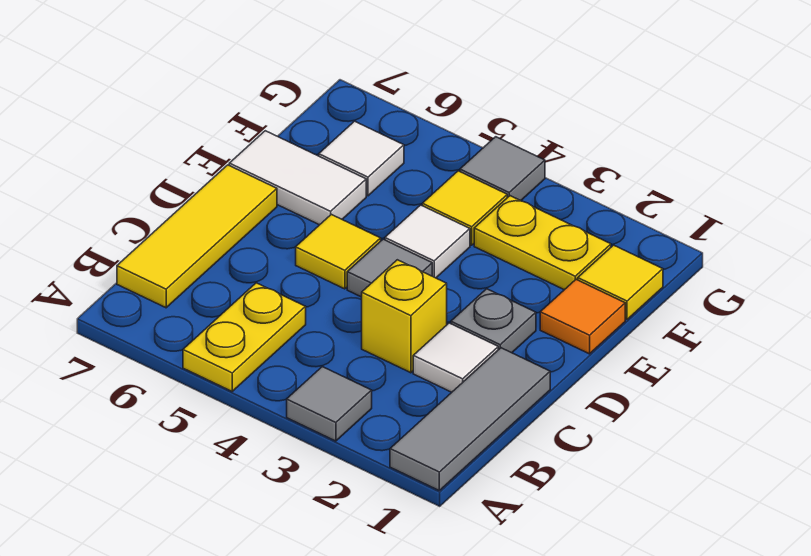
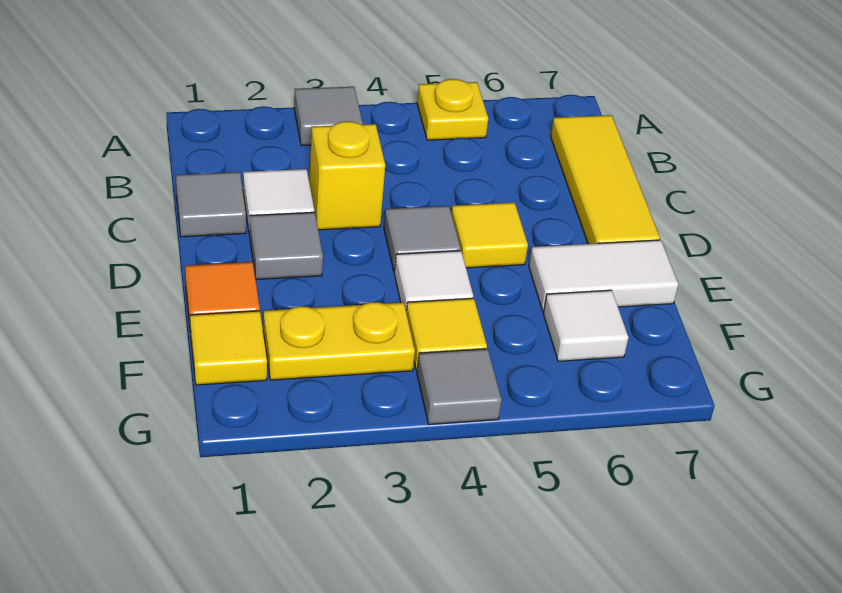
grey 1x3 tile [390,348,550,490] -> grey 1x1 tile [176,172,246,237]
yellow 1x2 plate [183,283,306,391] -> yellow 1x1 plate [417,79,488,140]
grey 1x1 plate [451,289,536,353] -> grey 1x1 tile [249,212,323,280]

